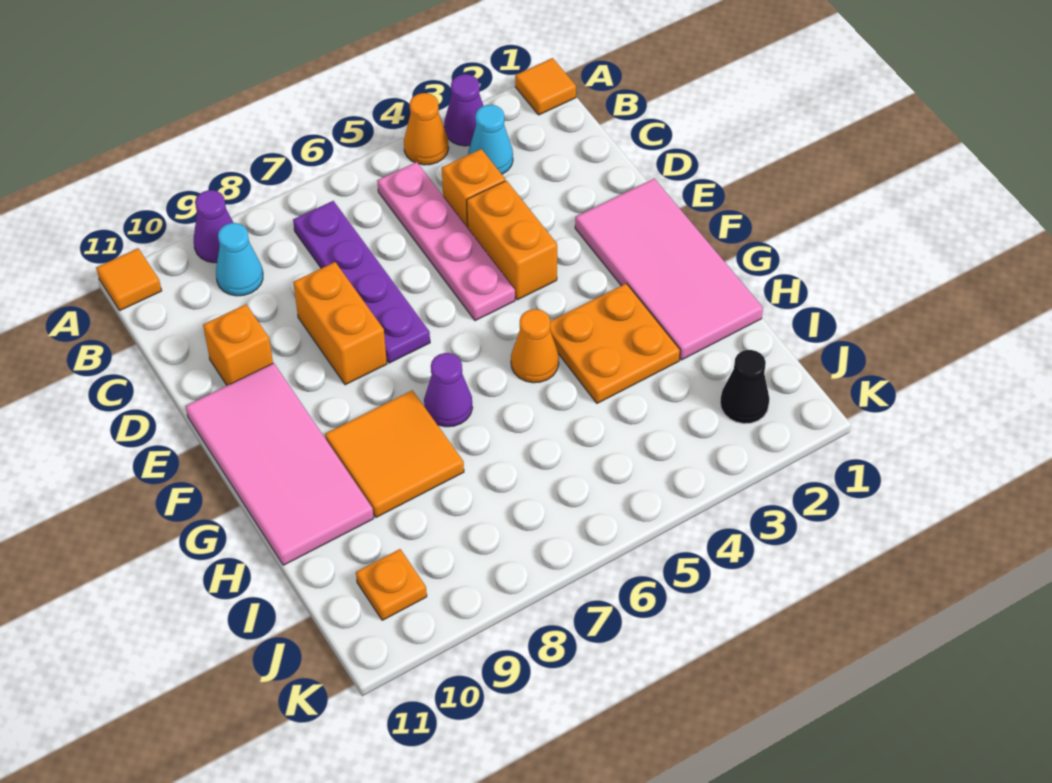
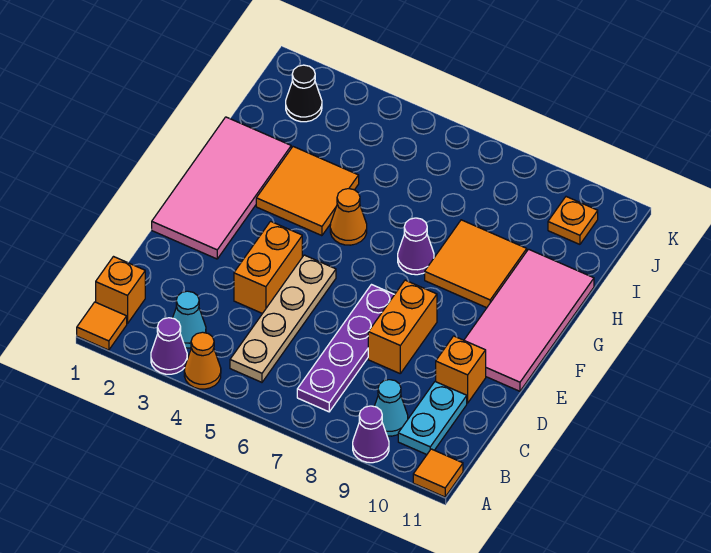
pink 1x4 plate [377,162,515,321] -> tan 1x4 plate [230,255,336,382]
none -> cyan 1x2 plate [398,381,467,455]
orange 1x1 brick [442,149,505,228] -> orange 1x1 brick moved to [96,257,145,324]
orange 2x2 plate [550,283,680,403] -> orange 2x2 tile [256,147,359,236]

